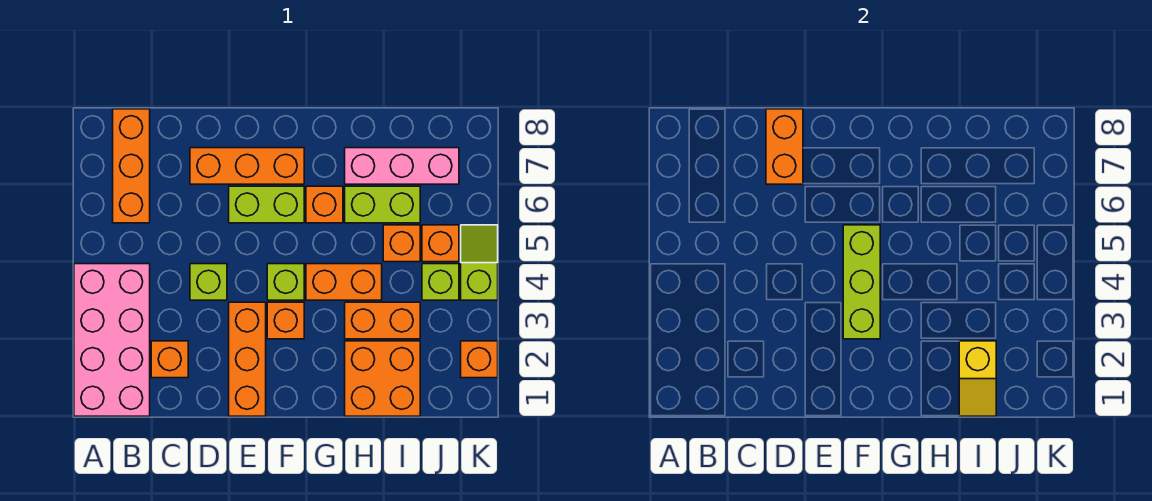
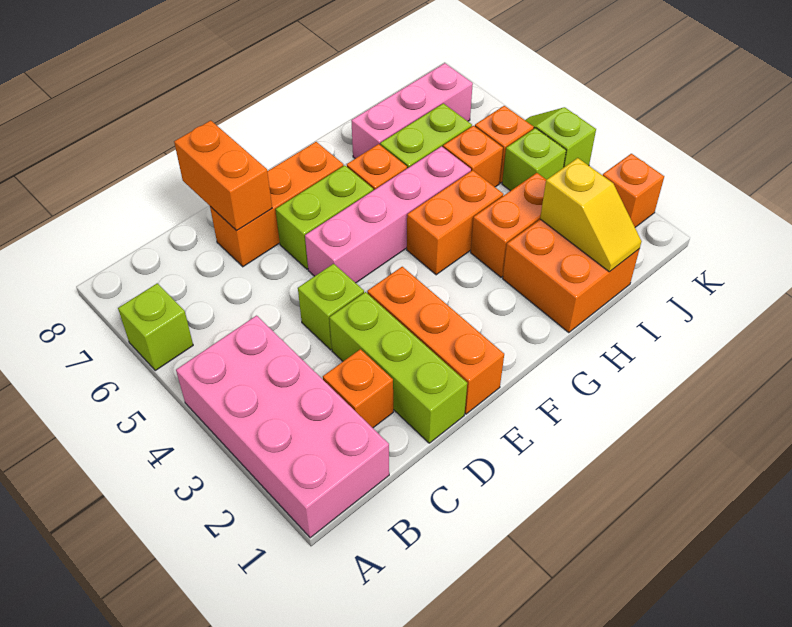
orange 1x3 brick [113,109,150,223] -> none
none -> pink 1x4 brick [305,146,471,283]
orange 1x1 brick [267,302,304,339] -> none
lime 1x3 brick [843,225,880,339] -> lime 1x3 brick moved to [329,292,467,443]
lime 1x1 brick [267,264,304,300] -> lime 1x1 brick moved to [118,283,193,371]

